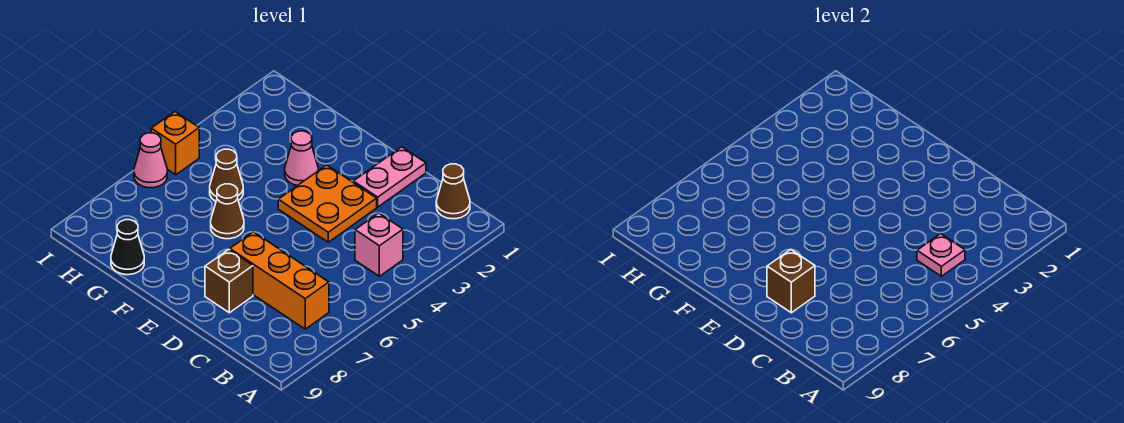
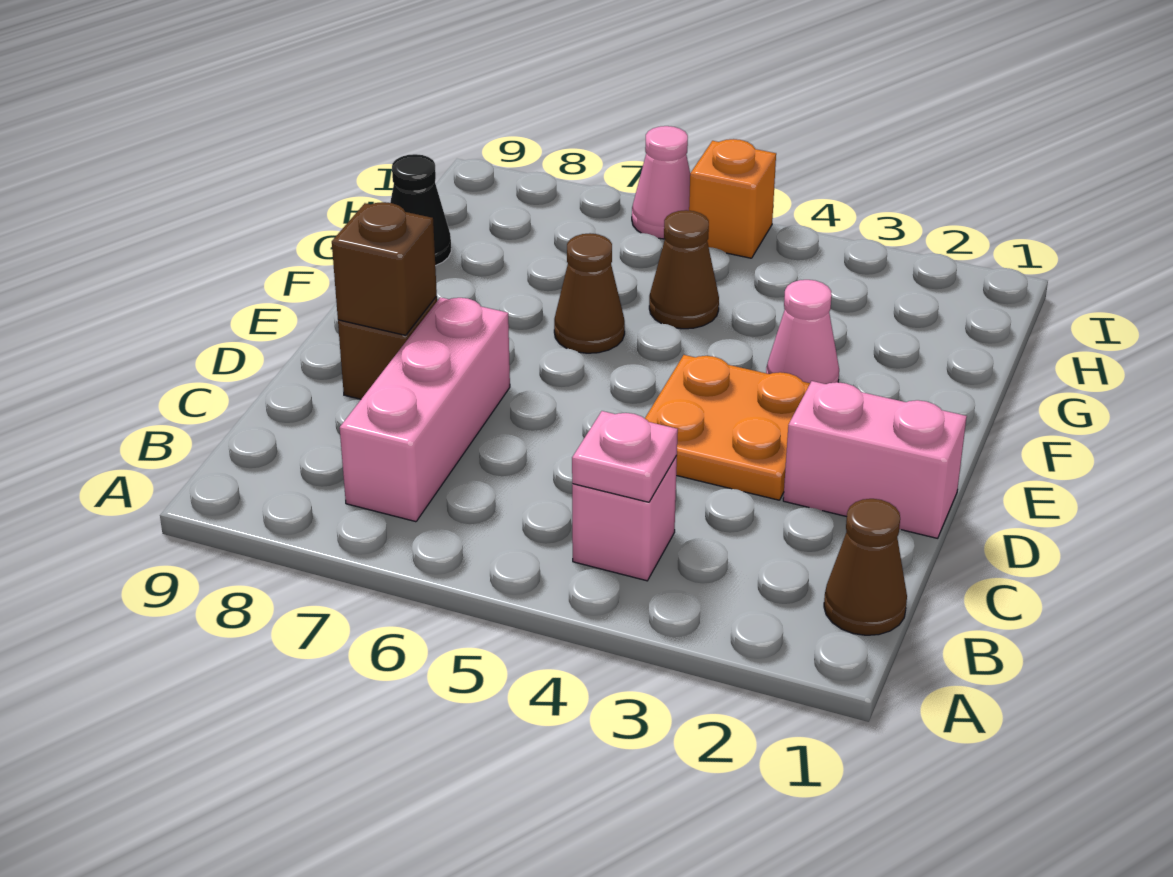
orange 1x3 brick [230,232,329,329] -> pink 1x3 brick [340,297,510,522]
pink 1x2 plate [353,147,426,207] -> pink 1x2 brick [783,381,967,538]

